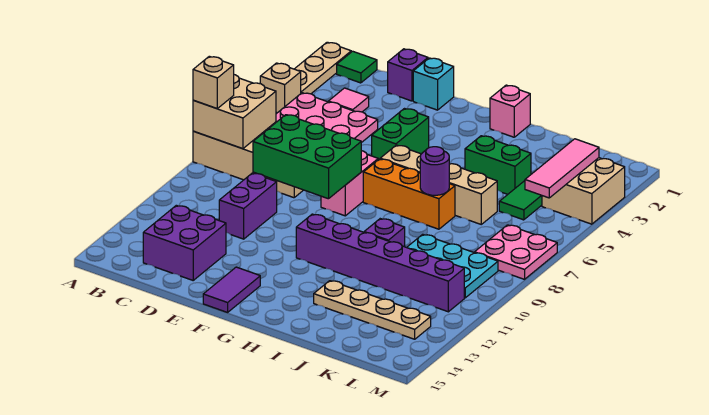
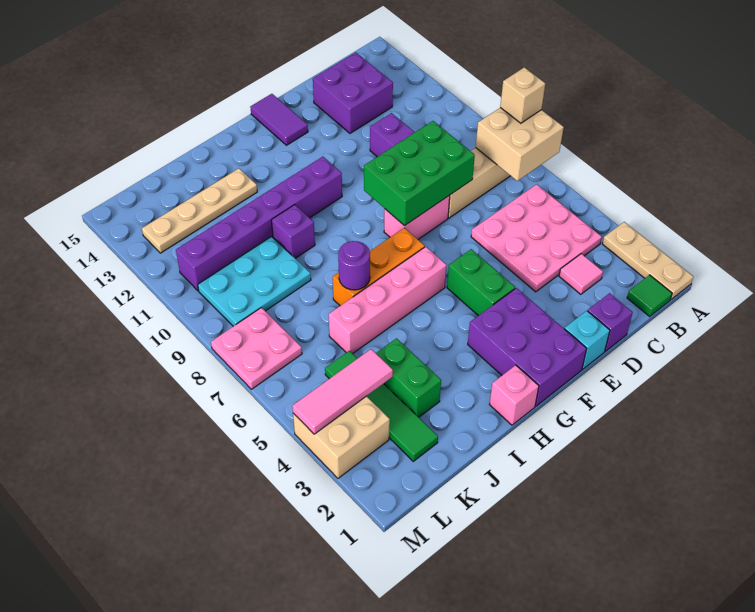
tan 1x1 brick [260,63,301,113] -> none
none -> purple 2x3 brick [468,288,587,406]
pink 1x2 brick [321,151,378,216] -> pink 1x2 brick turned to [384,195,450,239]
tan 1x4 brick [380,145,497,224] -> pink 1x4 brick [329,247,447,354]
green 1x2 brick [465,136,531,194] -> green 1x2 brick turned to [376,338,441,417]
pink 1x3 tile [525,139,599,198] -> pink 1x3 tile turned to [292,349,393,434]

